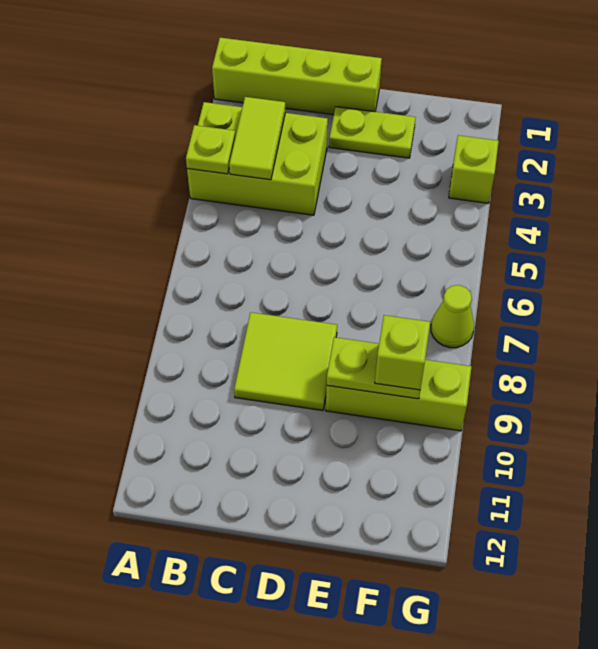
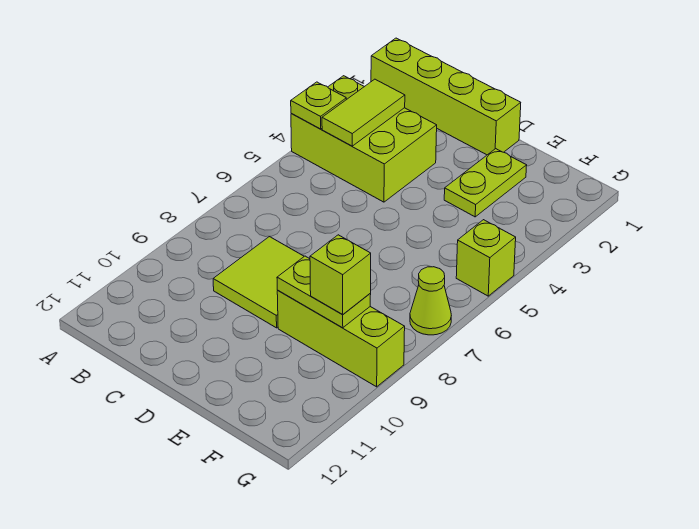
lime 1x2 plate [329,107,416,158] -> lime 1x2 plate turned to [444,149,527,217]
lime 1x1 brick [449,135,499,203] -> lime 1x1 brick moved to [456,220,516,296]

